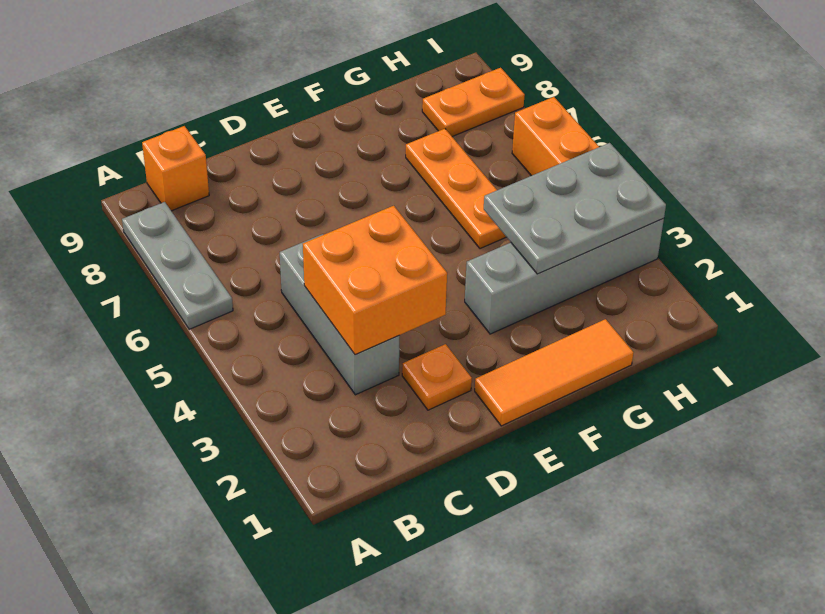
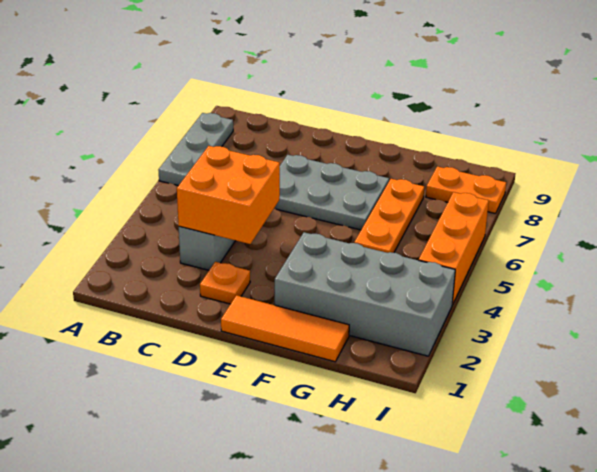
orange 1x1 brick [142,126,209,211] -> none
grey 1x4 brick [465,218,664,334] -> grey 2x4 brick [275,232,455,356]
grey 2x3 plate [484,143,666,274] -> grey 2x3 plate moved to [274,155,389,230]

